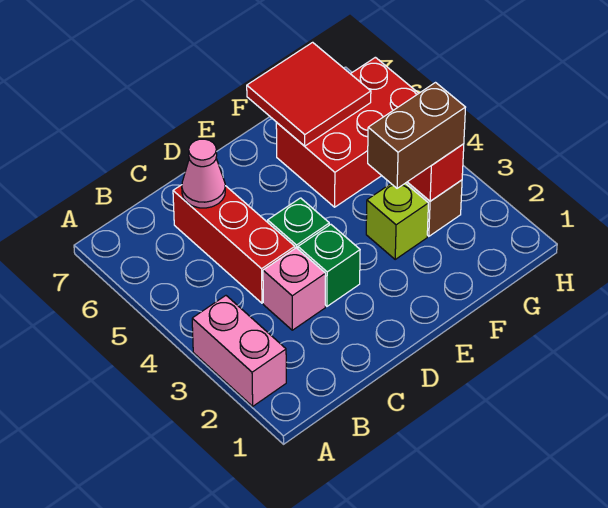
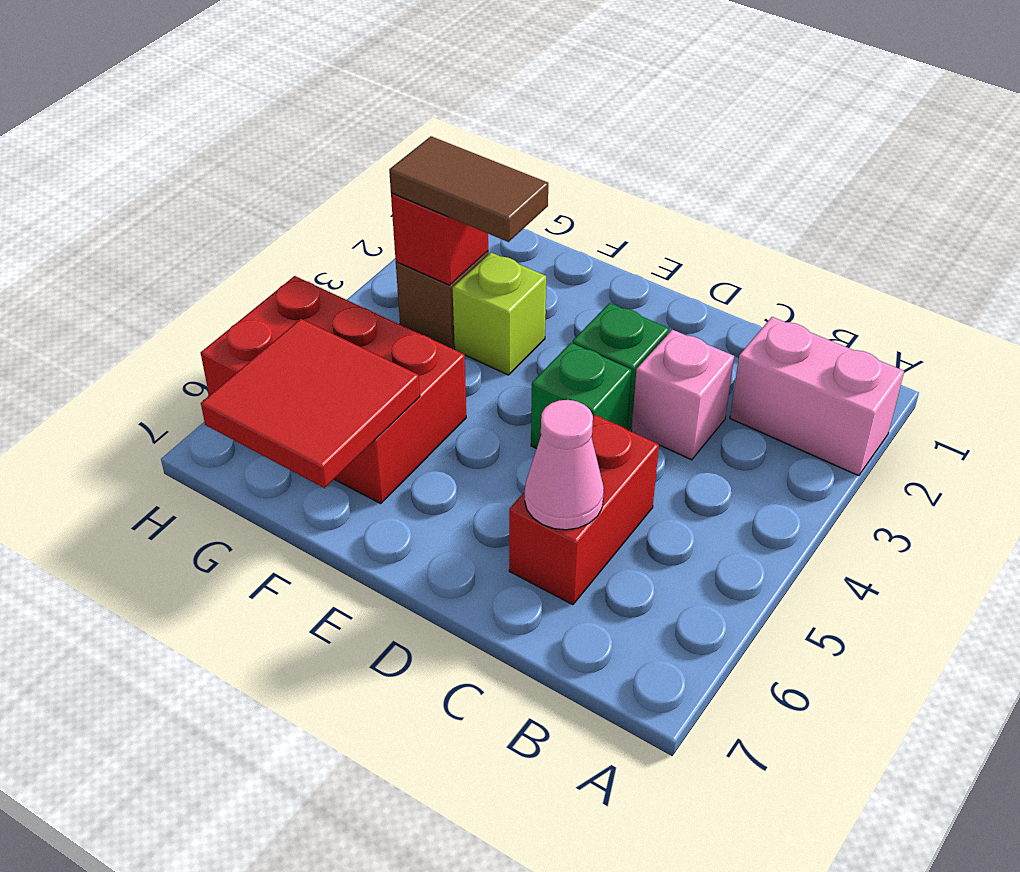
pink 1x2 brick [192,296,286,406] -> pink 1x2 brick turned to [730,317,904,476]
red 1x3 brick [173,185,295,303] -> red 1x2 brick [509,415,659,605]
brown 1x2 brick [368,83,466,188] -> brown 1x2 tile [389,136,548,242]

